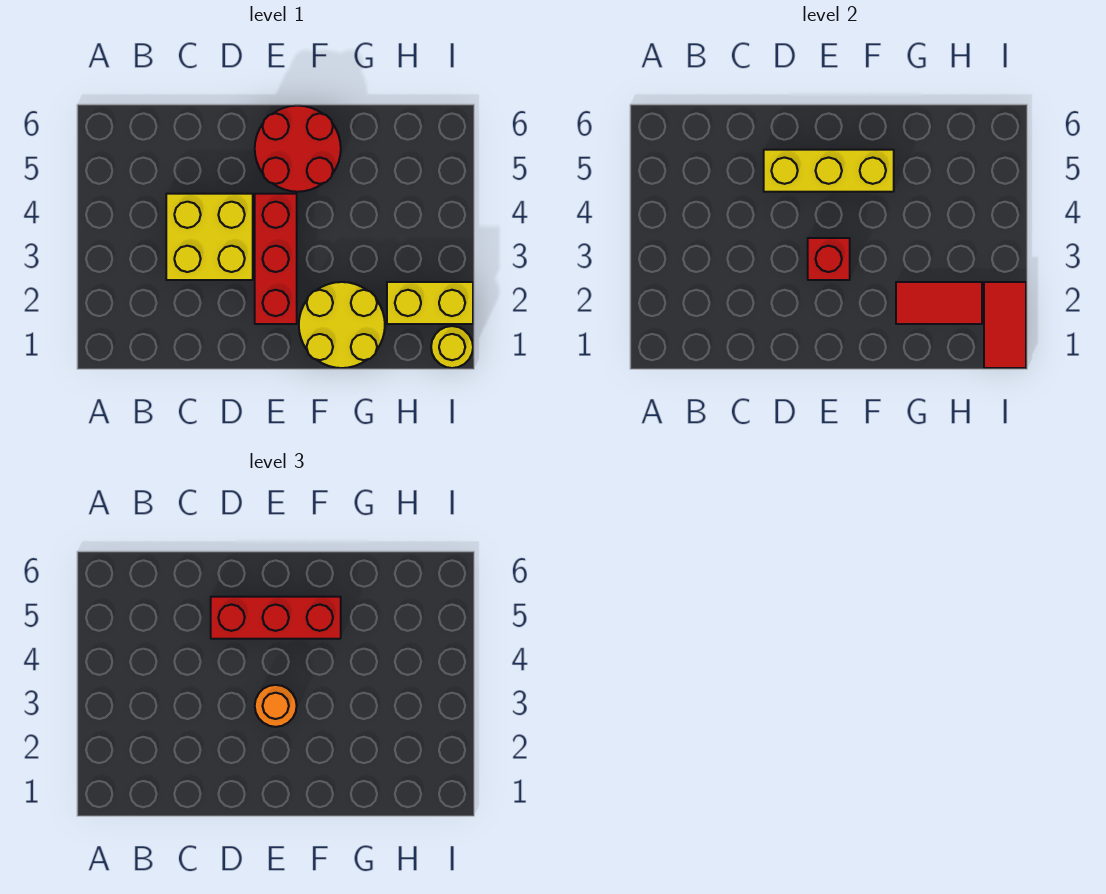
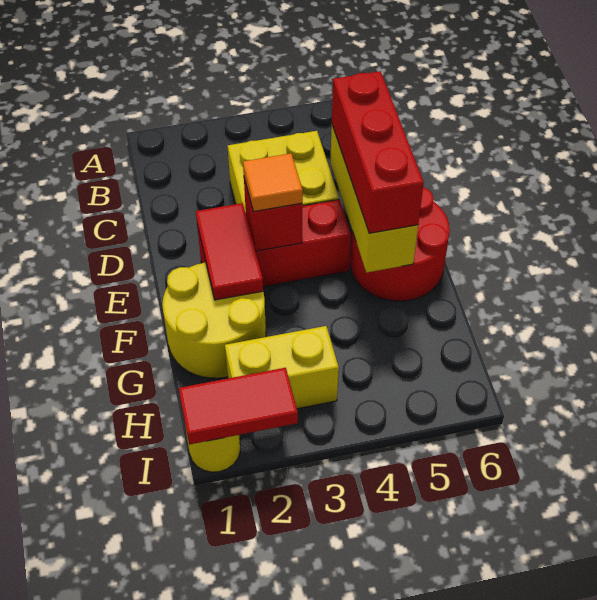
orange 1x1 round brick [255,685,297,727] -> orange 1x1 tile [243,153,303,212]
red 1x2 tile [896,282,982,324] -> red 1x2 tile moved to [196,203,263,300]
yellow 1x2 brick [387,282,473,324] -> yellow 1x2 brick turned to [225,326,339,409]

